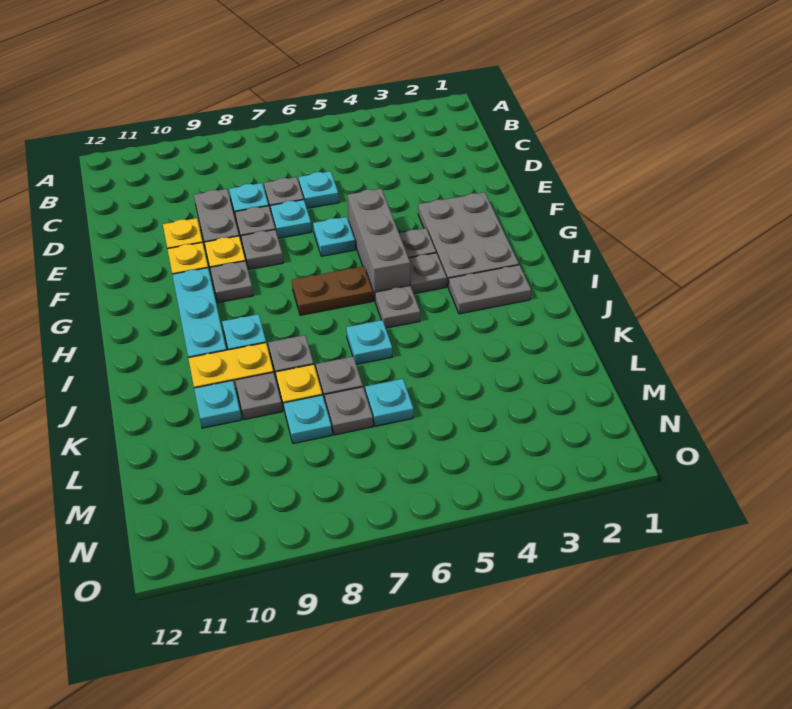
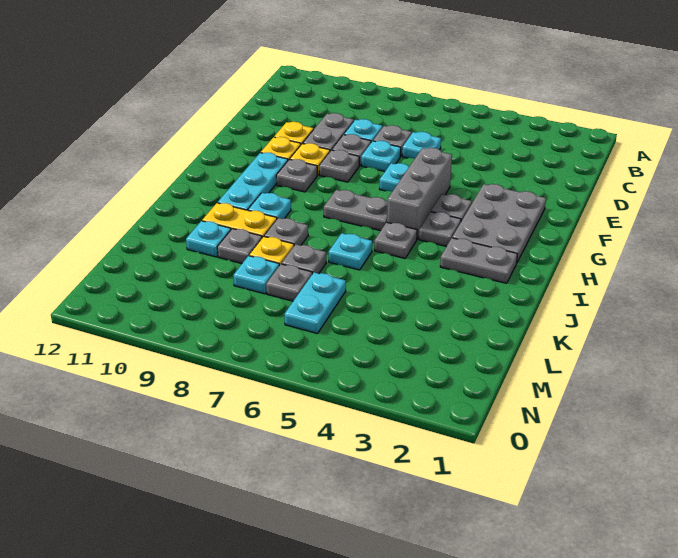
brown 1x2 plate [292,266,373,315] -> grey 1x2 plate [324,190,387,231]
cyan 1x1 plate [365,379,414,426] -> cyan 1x2 plate [285,272,346,334]

